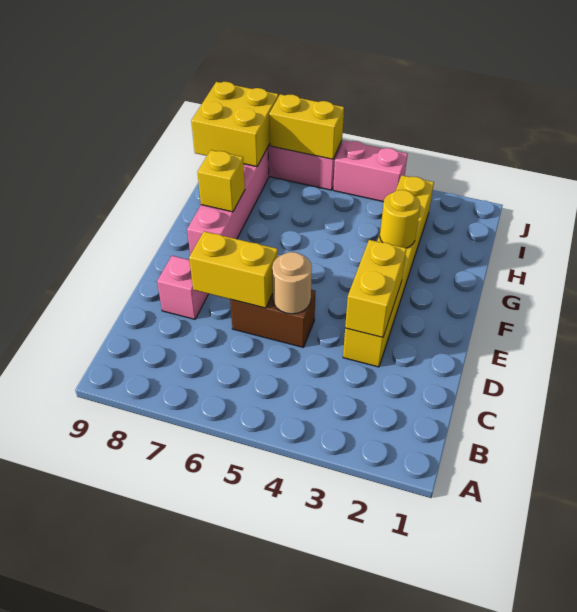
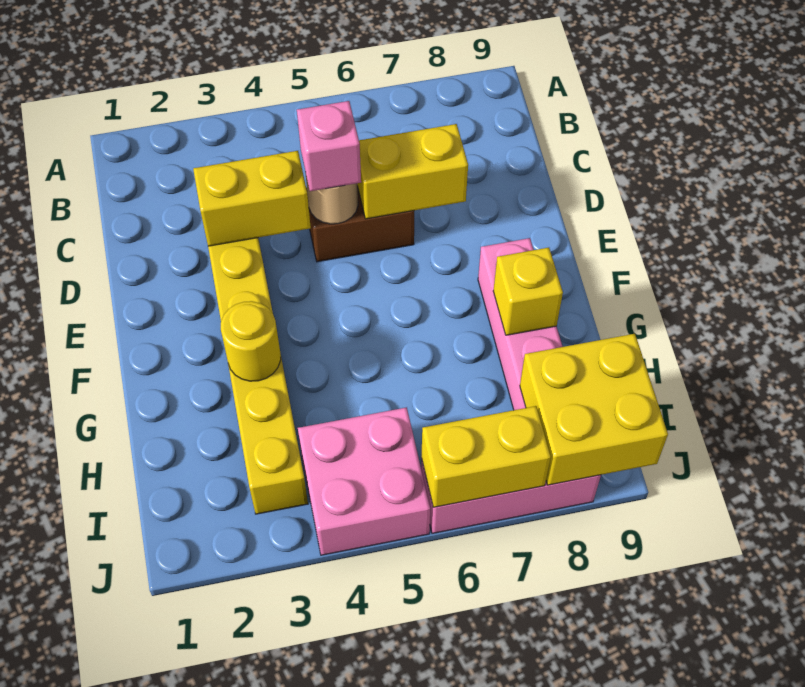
yellow 1x2 brick [345,240,406,337] -> yellow 1x2 brick turned to [193,151,311,246]
pink 1x1 brick [157,256,208,319] -> pink 1x1 brick moved to [297,101,361,191]
pink 1x2 brick [333,141,407,202] -> pink 2x2 brick [298,407,430,555]

